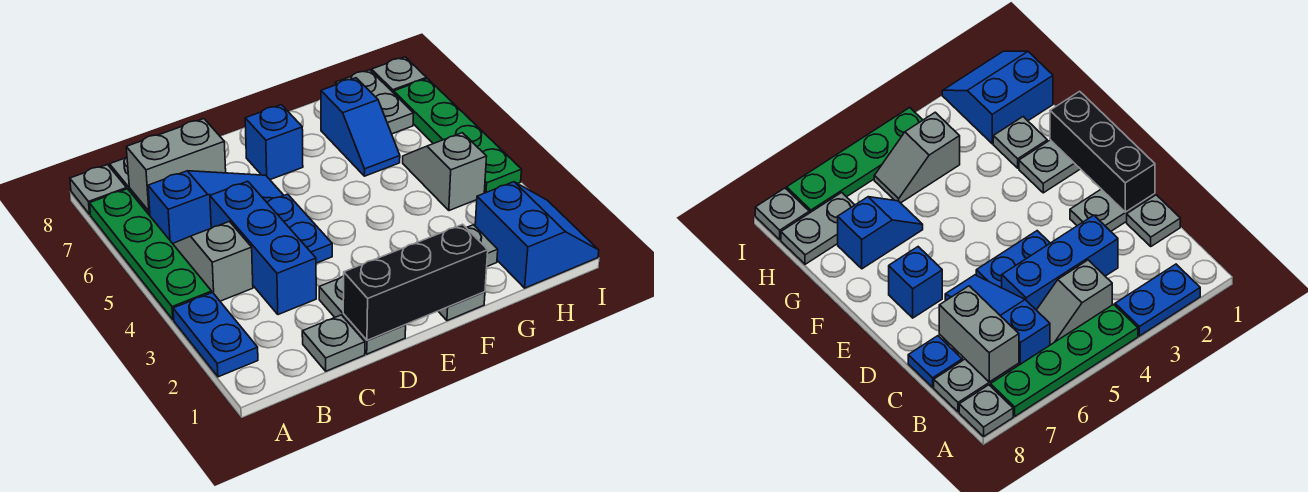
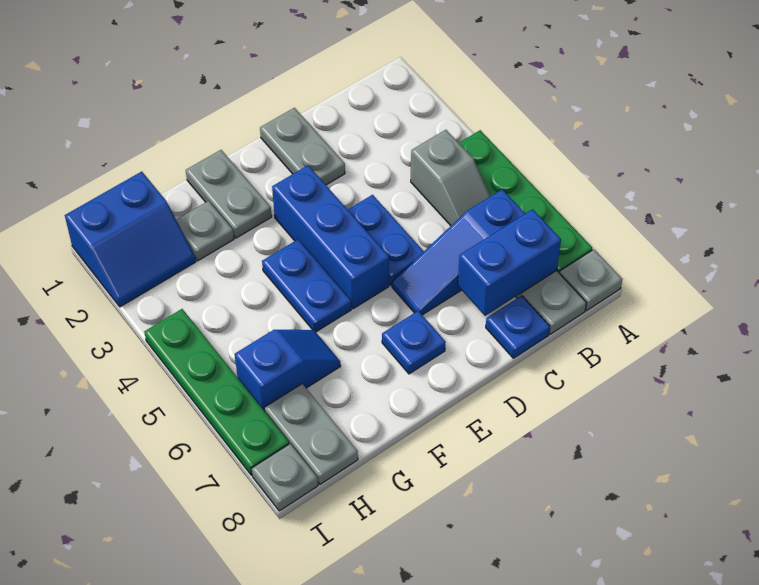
blue 1x2 plate [173,293,258,377] -> blue 1x2 plate moved to [262,239,351,332]
grey 1x2 brick [126,119,226,211] -> blue 1x2 brick [458,209,561,316]
grey 1x1 plate [302,315,365,371] -> none
blue 1x3 brick [210,181,316,315] -> blue 1x3 brick moved to [272,166,389,309]
black 1x3 brick [343,224,488,340] -> none
blue 1x1 brick [245,105,303,180] -> blue 1x1 plate [382,311,446,374]
blue 1x2 slope [321,78,400,176] -> blue 1x2 slope turned to [235,330,341,411]
blue 2x2 slope [475,182,599,288] -> blue 2x2 slope turned to [65,172,196,307]
grey 1x2 slope [403,133,487,211] -> none

